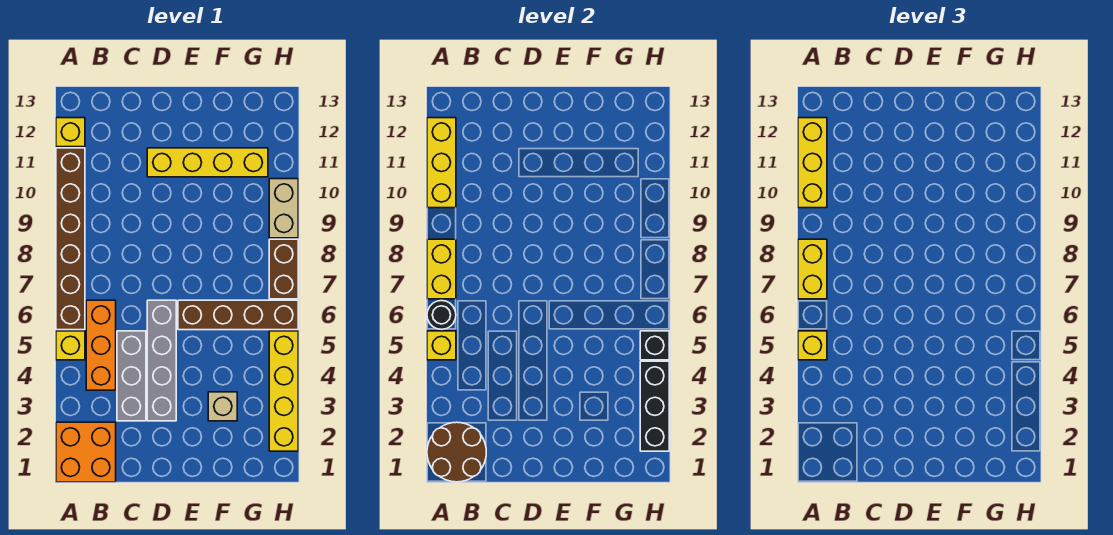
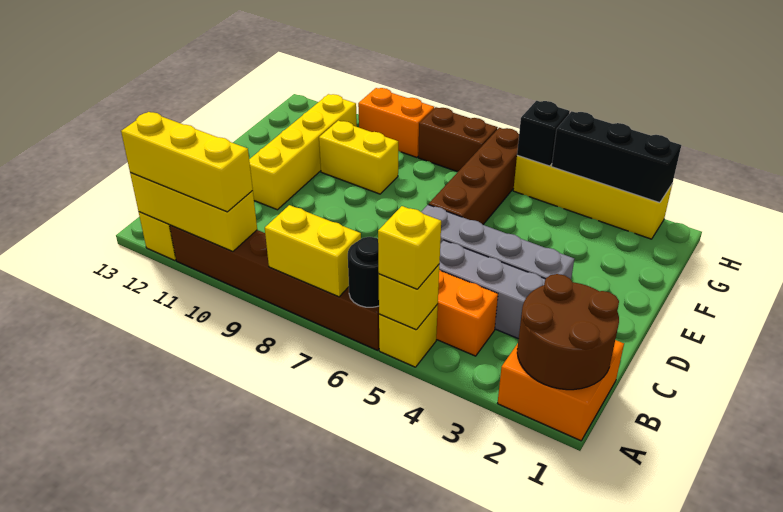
yellow 1x2 brick [798,239,827,299] -> yellow 1x2 brick moved to [319,121,398,194]
tan 1x1 brick [208,392,237,421] -> none
tan 1x2 brick [269,179,298,238] -> orange 1x2 brick [358,88,434,157]

